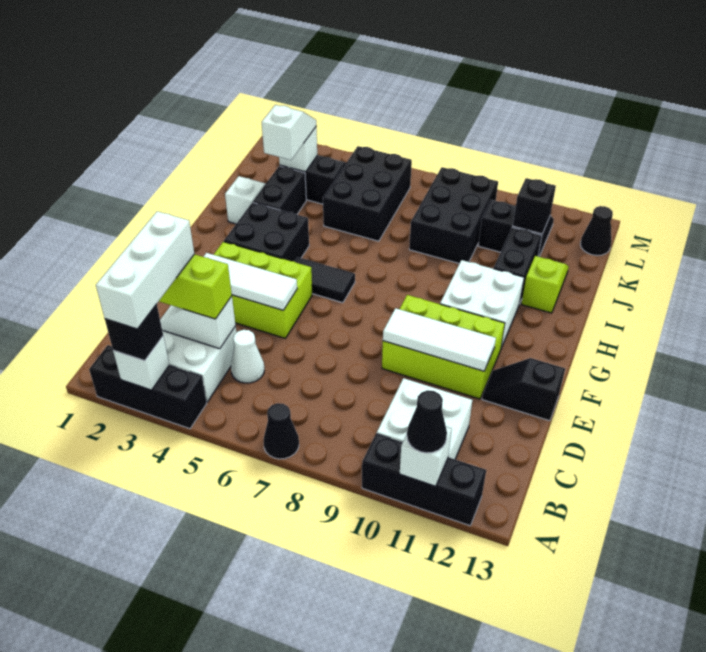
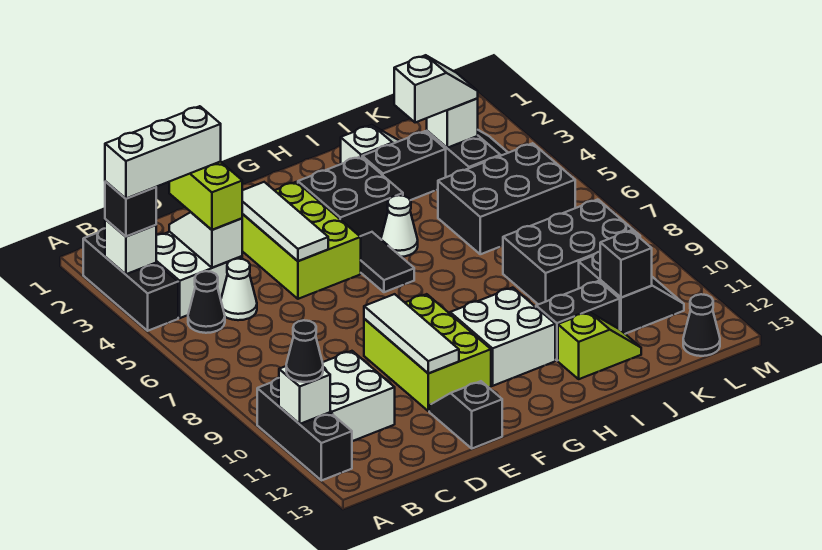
black 1x1 cone [264,403,299,459] -> black 1x1 cone moved to [188,271,225,333]
none -> white 1x1 cone [381,195,418,257]

